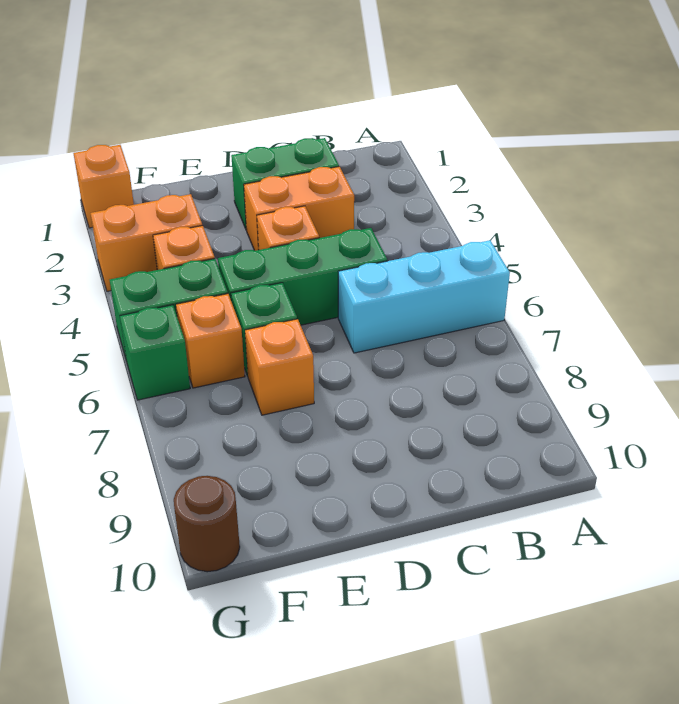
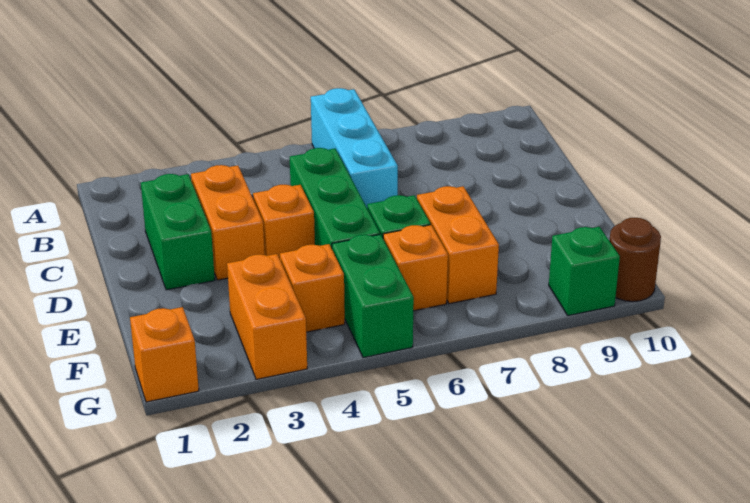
orange 1x1 brick [245,319,314,415] -> orange 1x2 brick [417,186,499,304]
green 1x1 brick [120,305,190,400] -> green 1x1 brick moved to [549,227,620,316]

